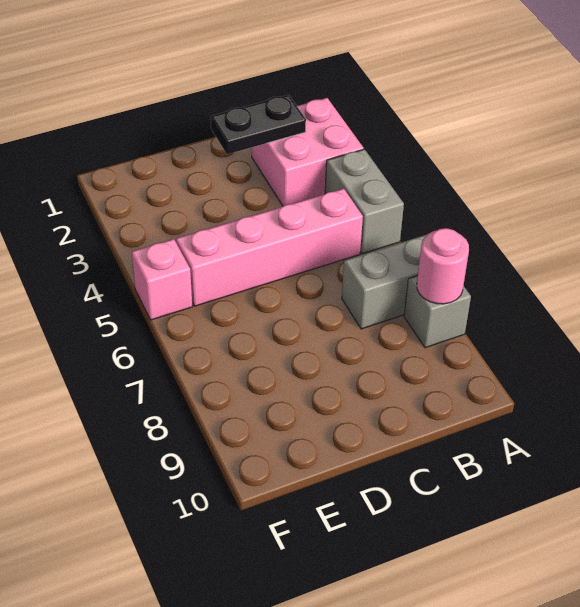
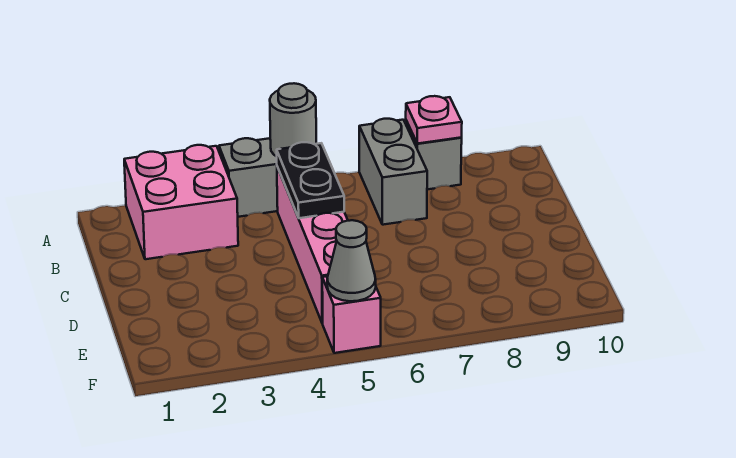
none -> grey 1x1 round brick [270,83,316,157]
pink 1x1 round brick [417,228,469,304] -> pink 1x1 plate [406,96,462,144]
black 1x2 plate [211,95,306,154] -> black 1x2 plate moved to [277,142,344,218]
none -> grey 1x1 cone [327,220,376,301]

